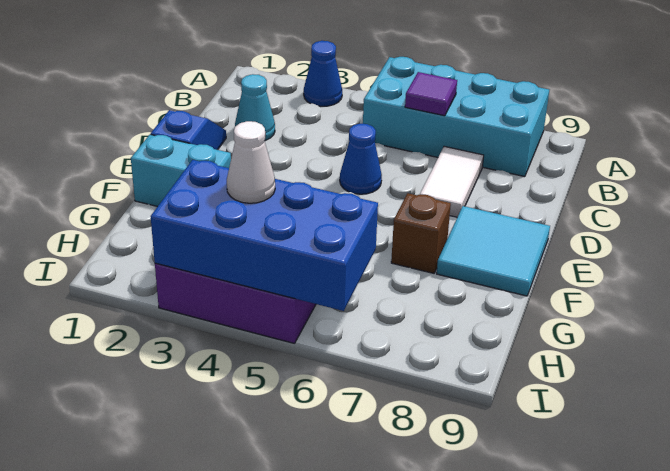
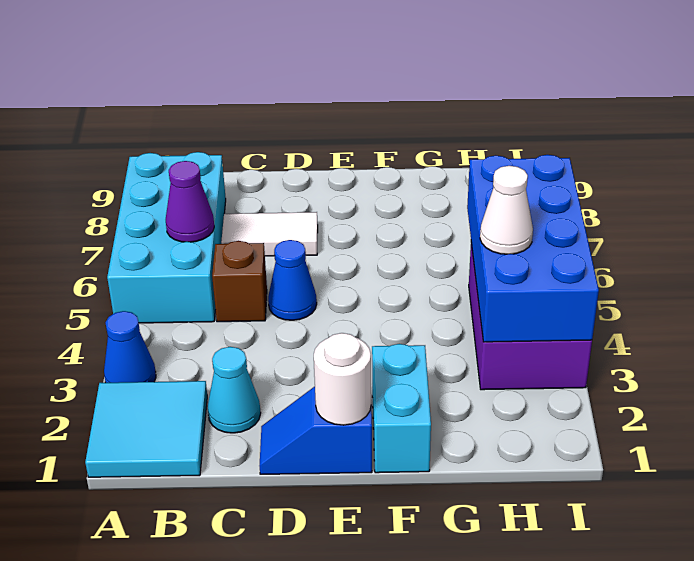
purple 1x1 tile [405,72,457,116] -> purple 1x1 cone [166,161,214,242]
none -> white 1x1 round brick [314,333,371,425]
cyan 2x2 tile [437,206,550,296] -> cyan 2x2 tile moved to [85,381,207,477]
brown 1x1 brick [391,193,451,273] -> brown 1x1 brick moved to [212,241,267,322]

